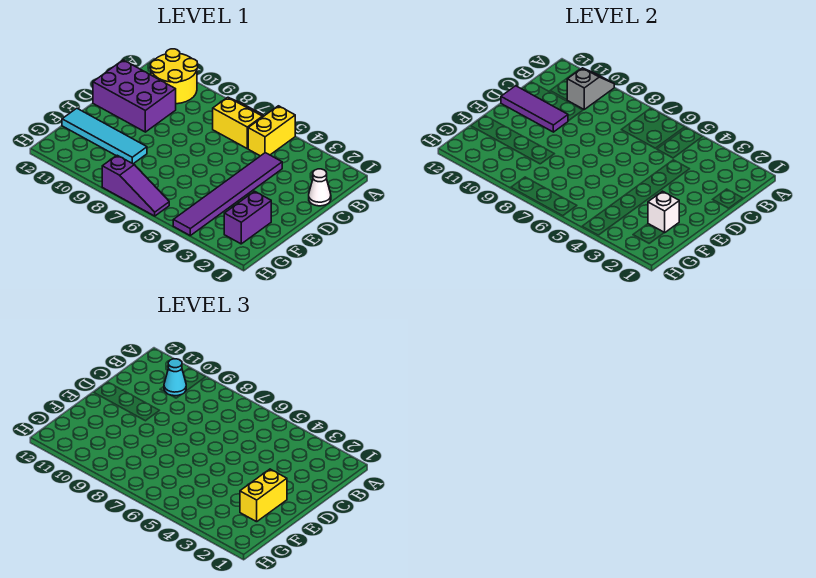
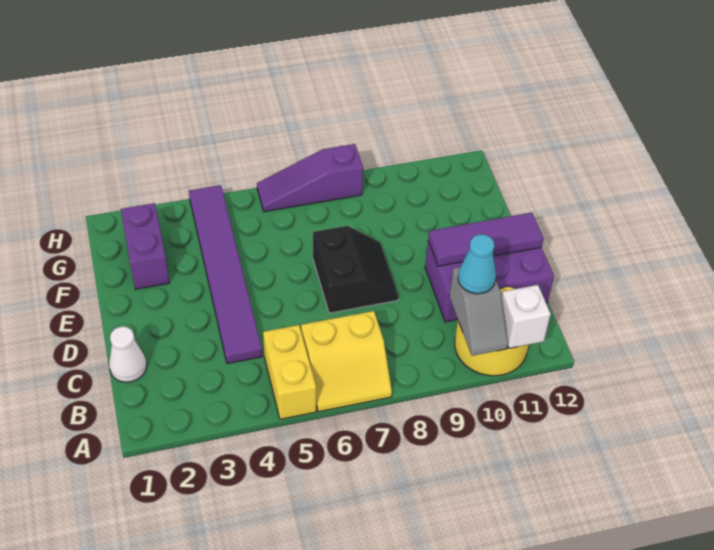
none -> black 2x2 slope [313,226,398,313]
yellow 1x2 brick [240,469,287,522] -> none
white 1x1 brick [648,191,679,233] -> white 1x1 brick moved to [501,285,551,348]
cyan 1x4 tile [62,108,147,164] -> none

